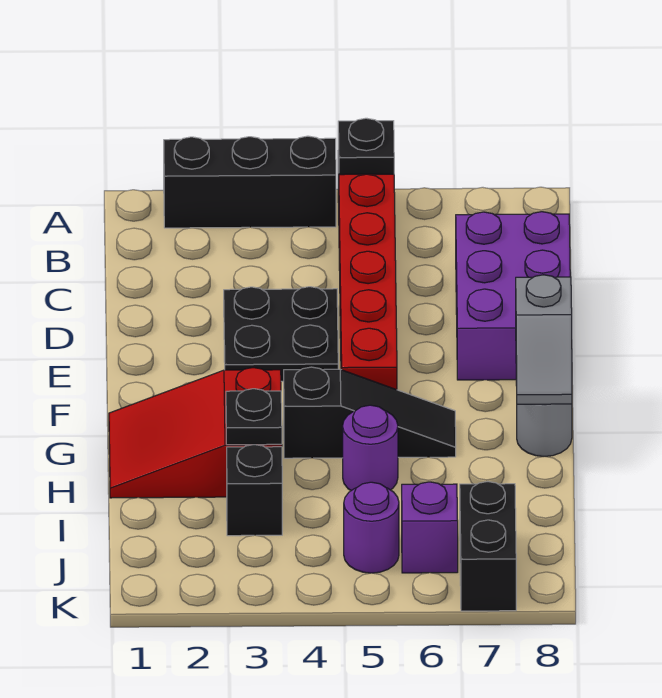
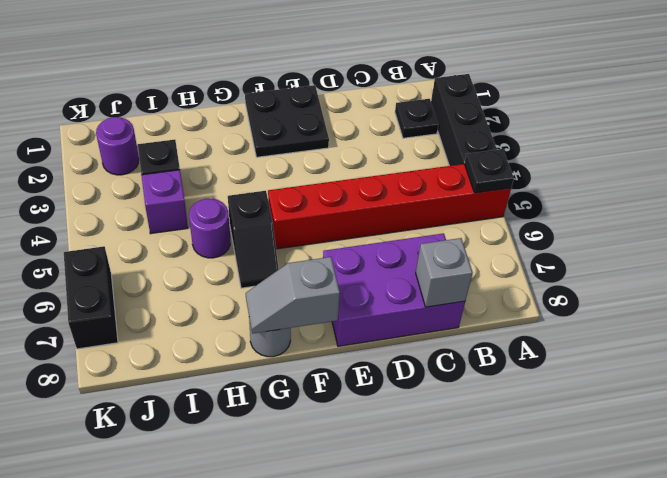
none -> grey 1x1 brick [416,238,473,307]
black 2x2 plate [224,287,338,381] -> black 2x2 plate moved to [245,85,329,157]
red 2x3 slope [109,368,282,498] -> none
black 1x3 slope [284,367,456,458] -> black 1x2 slope [228,191,279,288]
black 1x1 plate [226,389,282,445] -> black 1x1 plate moved to [395,99,438,138]
purple 1x1 round brick [344,482,399,573] -> purple 1x1 round brick moved to [96,117,139,175]
purple 1x1 brick [402,482,458,573] -> purple 1x1 brick moved to [141,170,188,234]
black 1x2 brick [460,482,516,611] -> black 1x2 brick turned to [64,246,118,349]

